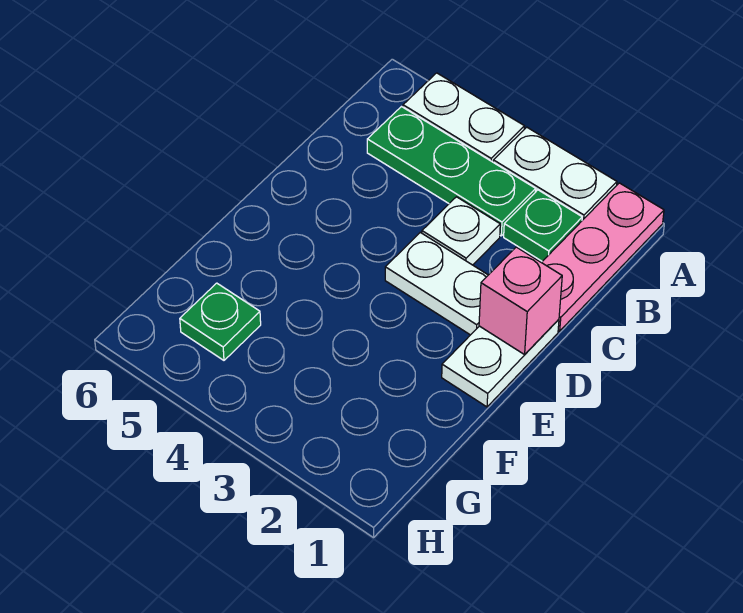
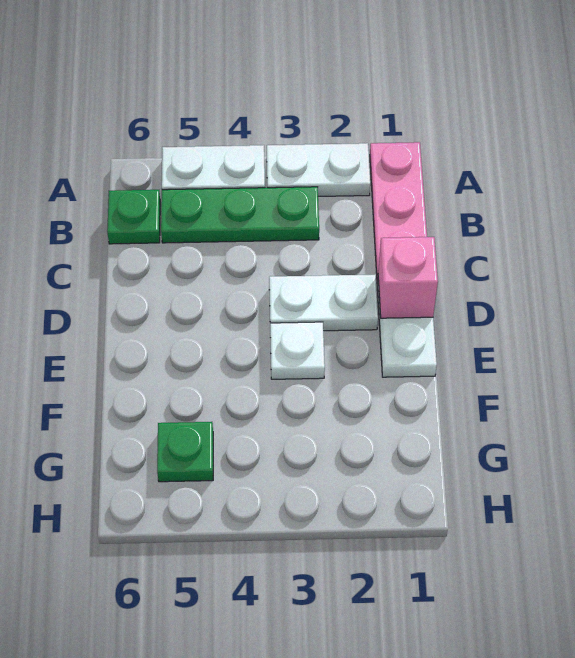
green 1x1 plate [504,190,582,261] -> green 1x1 plate moved to [107,190,160,244]
white 1x1 plate [422,197,500,265] -> white 1x1 plate moved to [270,322,325,379]

